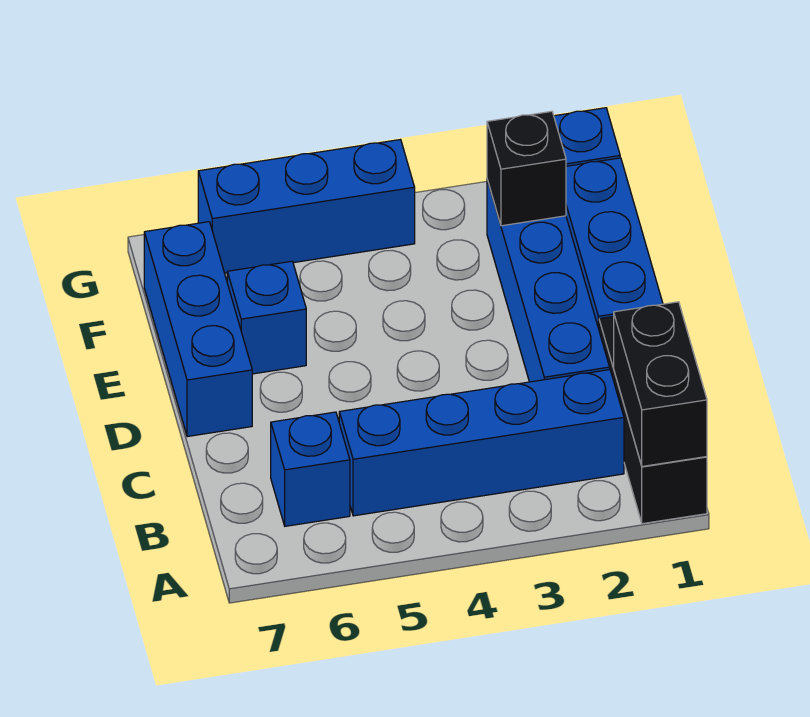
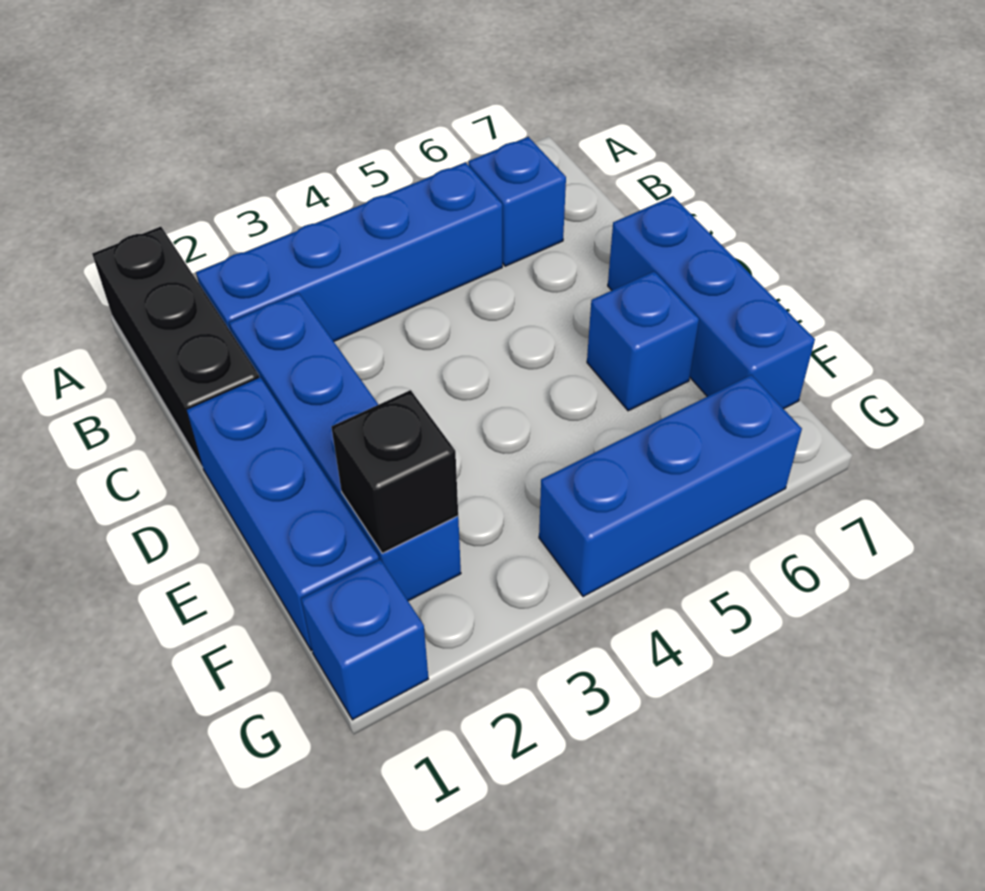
black 1x2 brick [614,302,707,466] -> none

